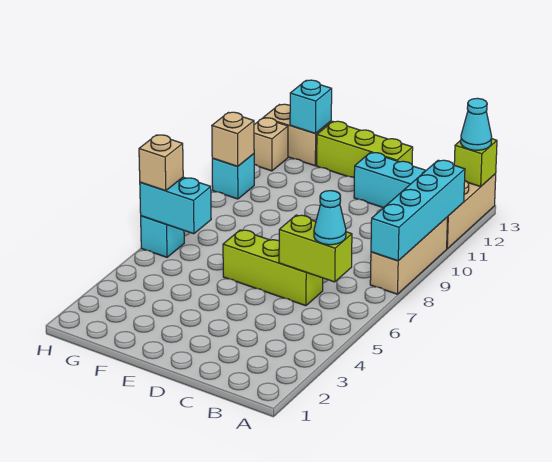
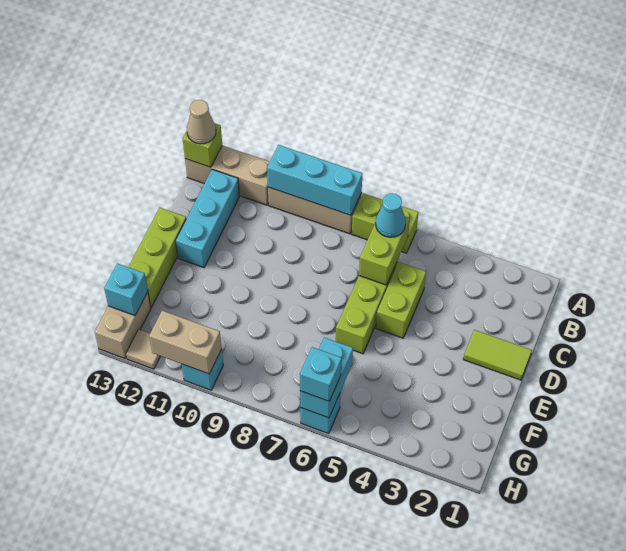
none -> lime 1x2 brick [352,193,418,253]
cyan 1x4 brick [371,160,465,261] -> cyan 1x3 brick [267,145,362,215]
cyan 1x1 cone [461,98,492,150] -> tan 1x1 cone [187,100,216,144]
none -> lime 1x2 brick [376,262,426,338]
none -> lime 1x2 tile [463,330,532,380]
tan 1x1 brick [139,135,183,191] -> cyan 1x1 brick [300,347,342,401]
tan 1x1 brick [212,112,254,166] -> tan 1x2 brick [149,311,222,374]
tan 1x1 brick [254,118,288,171] -> tan 1x1 tile [126,329,160,369]

